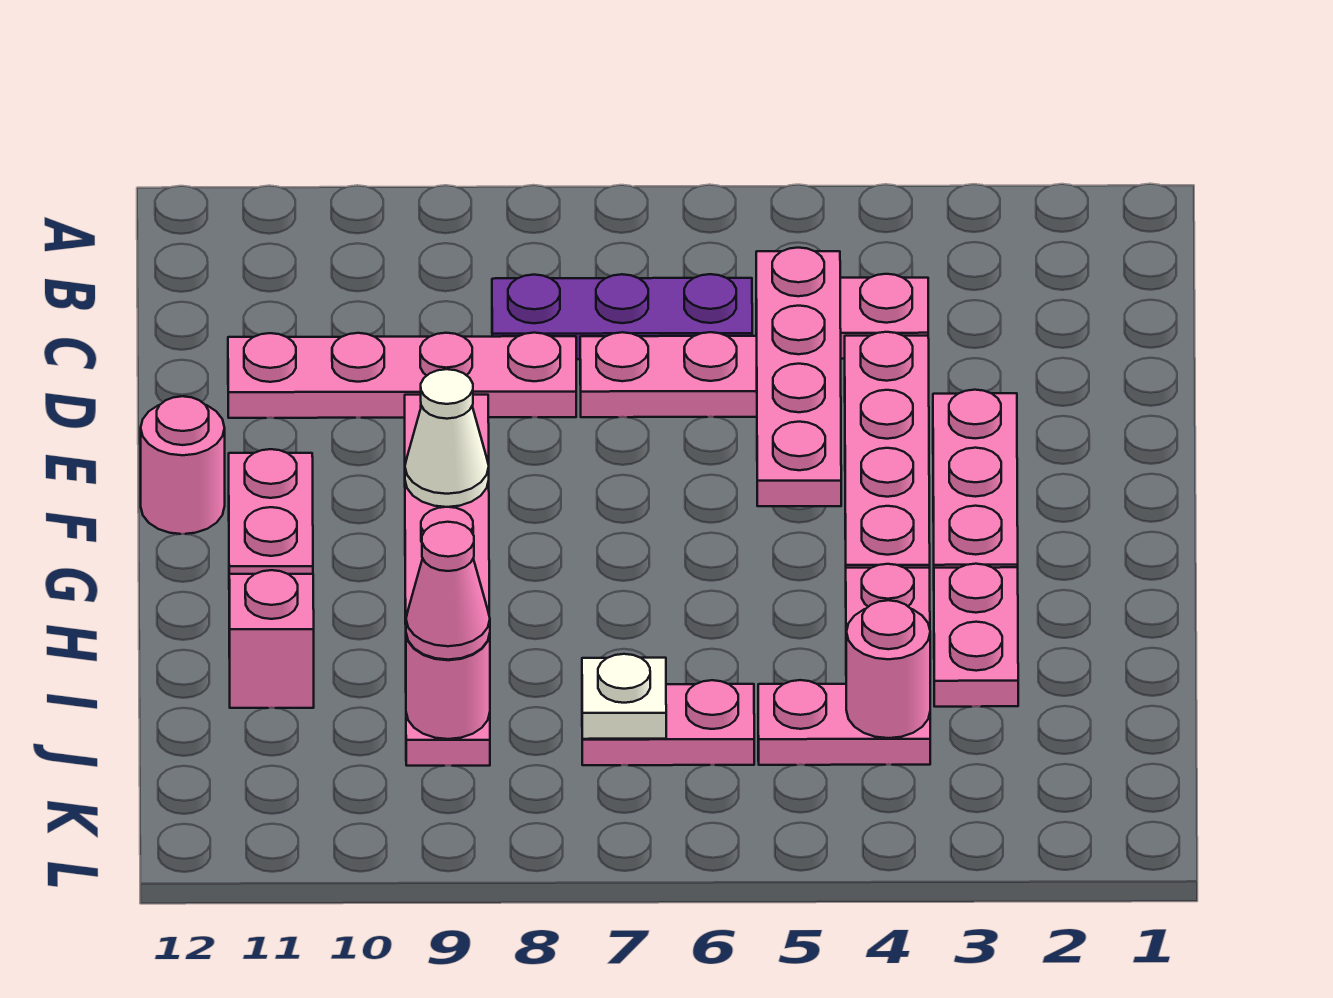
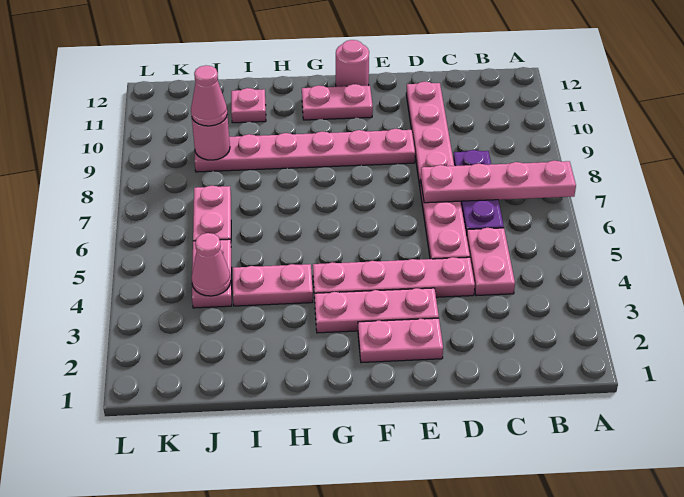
pink 1x4 plate [756,248,841,506] -> pink 1x4 plate moved to [420,160,576,203]
white 1x1 cone [405,369,489,507] -> none
pink 1x2 plate [934,564,1018,707] -> pink 1x2 plate moved to [358,318,443,363]
pink 1x1 brick [229,570,314,708] -> pink 1x1 plate [231,88,266,123]
pink 1x1 round brick [846,600,930,738] -> pink 1x1 cone [192,233,231,296]
white 1x1 plate [582,654,666,739] -> none

